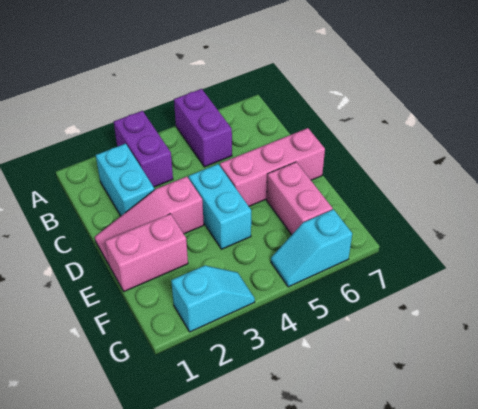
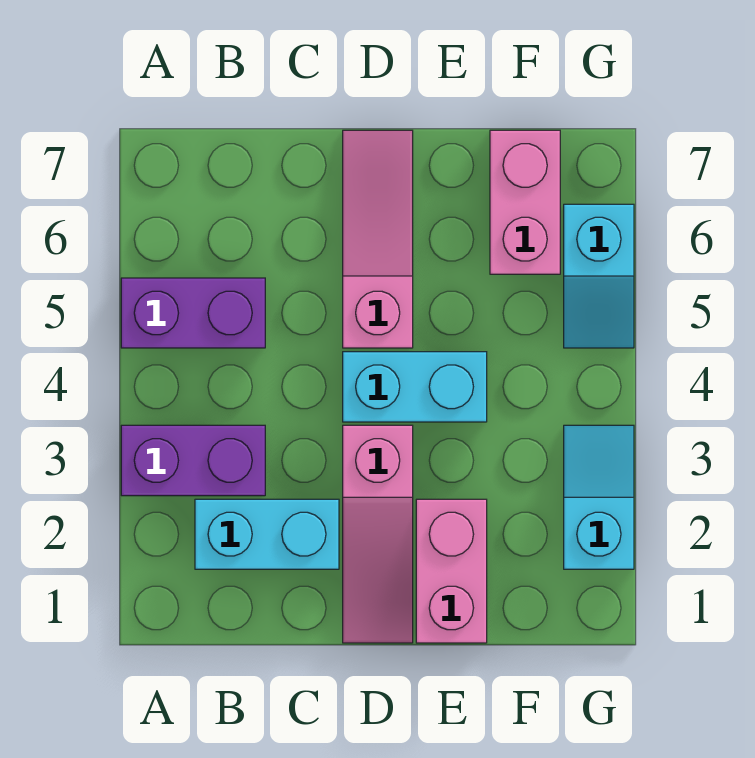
pink 1x3 brick [220,128,325,206] -> pink 1x3 slope [343,130,413,348]
pink 1x2 brick [267,162,333,235] -> pink 1x2 brick turned to [490,130,560,274]

